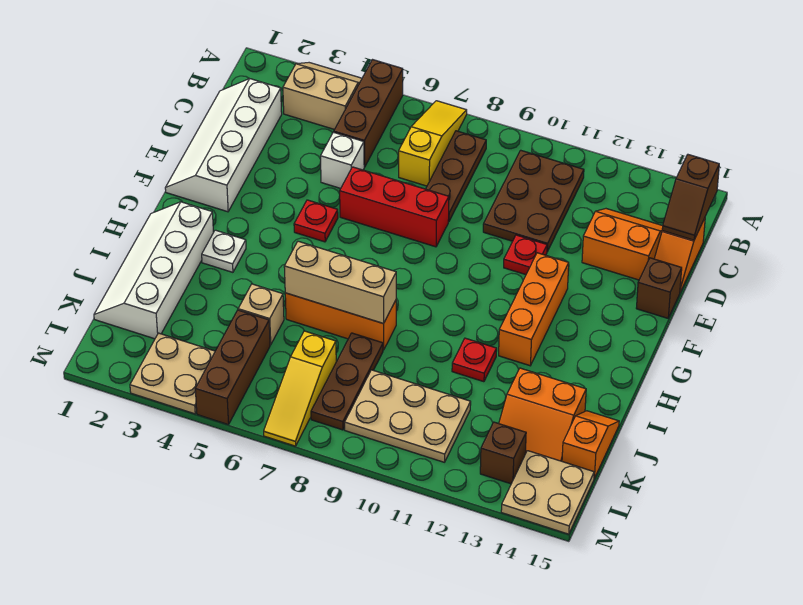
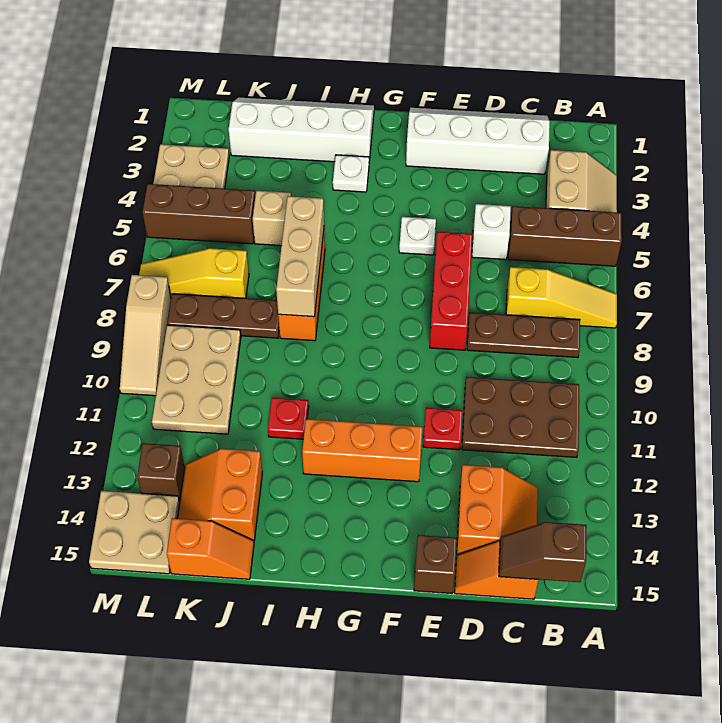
red 1x1 plate [294,200,338,242] -> white 1x1 plate [399,217,436,255]
none -> tan 1x3 slope [120,275,171,396]

